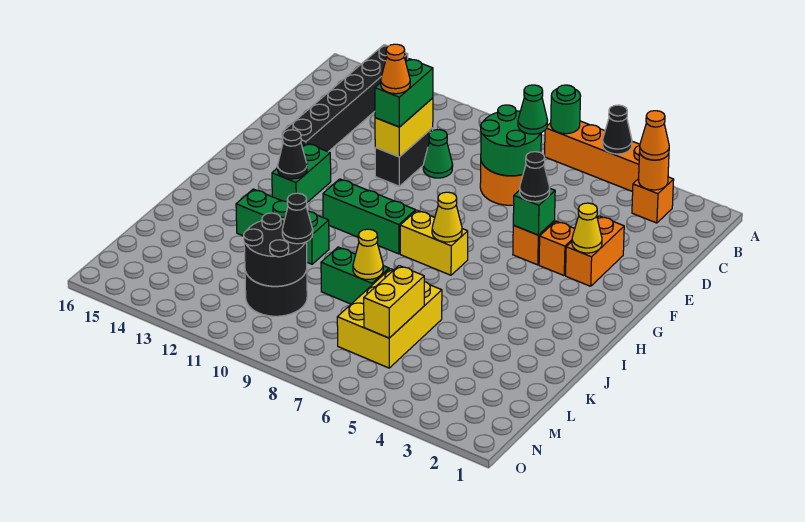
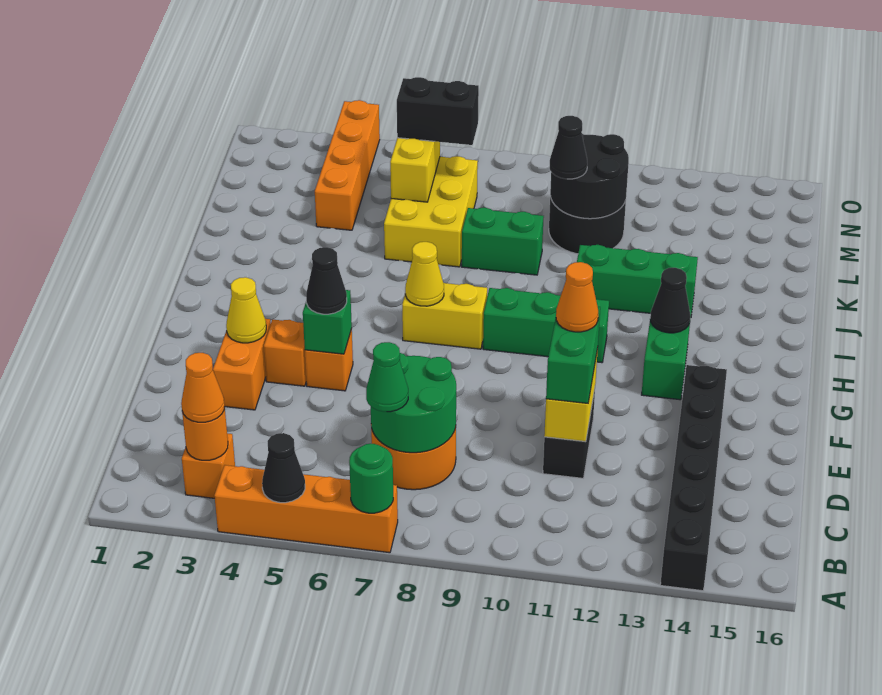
green 1x1 cone [423,130,453,178] -> none
yellow 1x1 cone [353,229,383,279] -> none
none -> orange 1x4 brick [315,100,380,230]
none -> black 1x2 brick [397,77,479,145]

